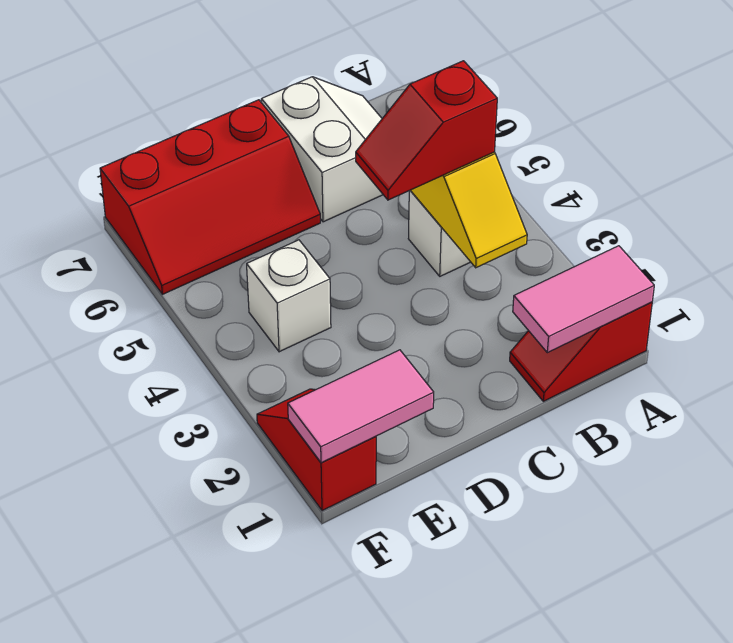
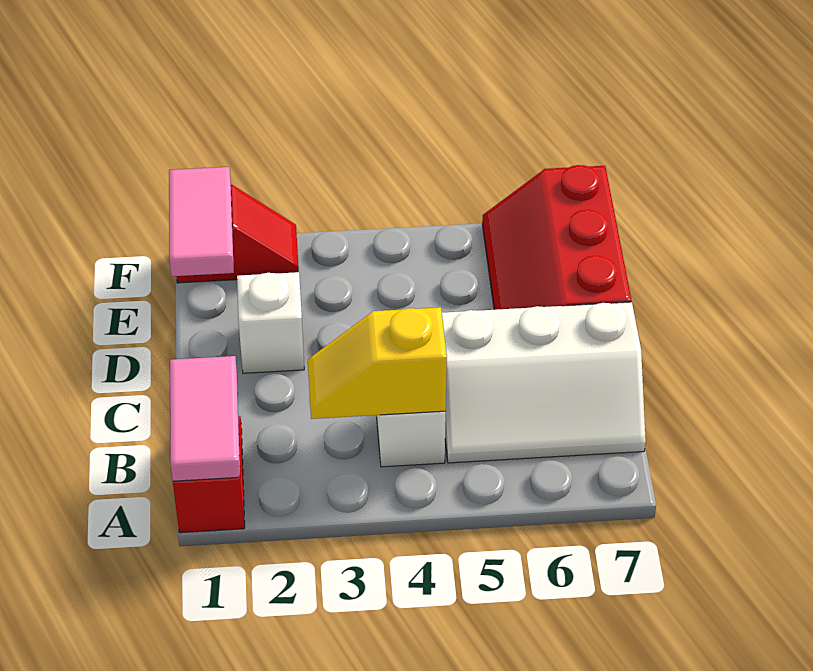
red 1x2 slope [356,61,497,200] -> none
white 2x2 slope [261,77,383,222] -> white 2x3 slope [442,302,646,463]
white 1x1 brick [247,240,331,352] -> white 1x1 brick moved to [237,272,304,373]

